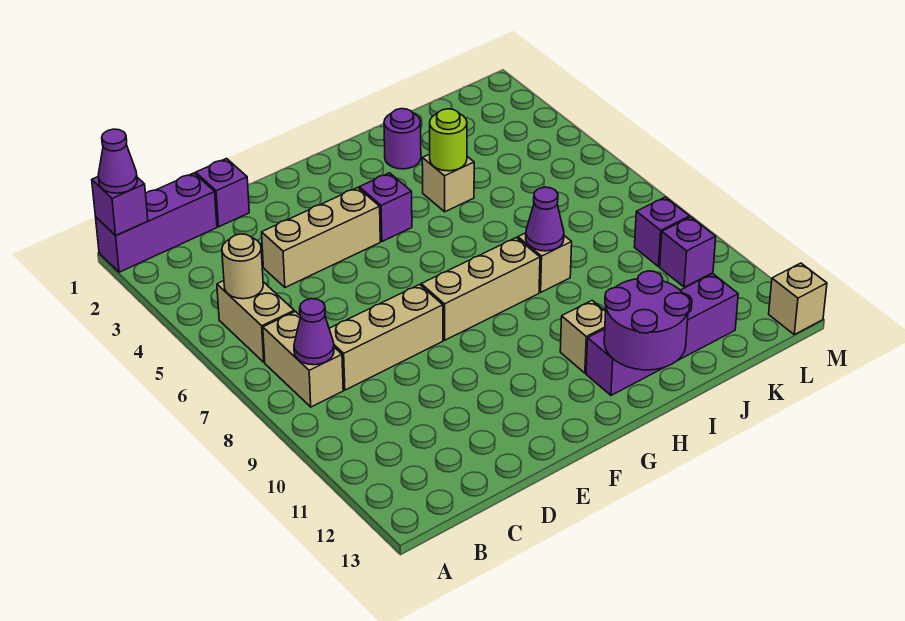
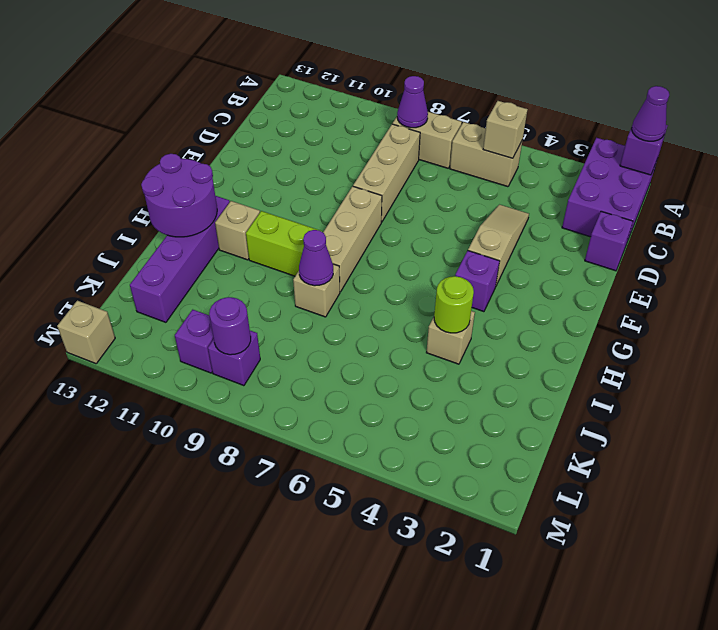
purple 1x3 brick [96,173,217,272] -> purple 2x3 brick [562,138,657,244]
tan 1x1 round brick [222,234,263,299] -> tan 1x1 brick [483,101,528,158]
tan 1x3 brick [262,188,380,287] -> tan 1x3 slope [468,205,529,286]
none -> lime 1x2 brick [246,211,322,276]
purple 1x1 round brick [384,109,421,169] -> purple 1x1 round brick moved to [209,297,251,355]

